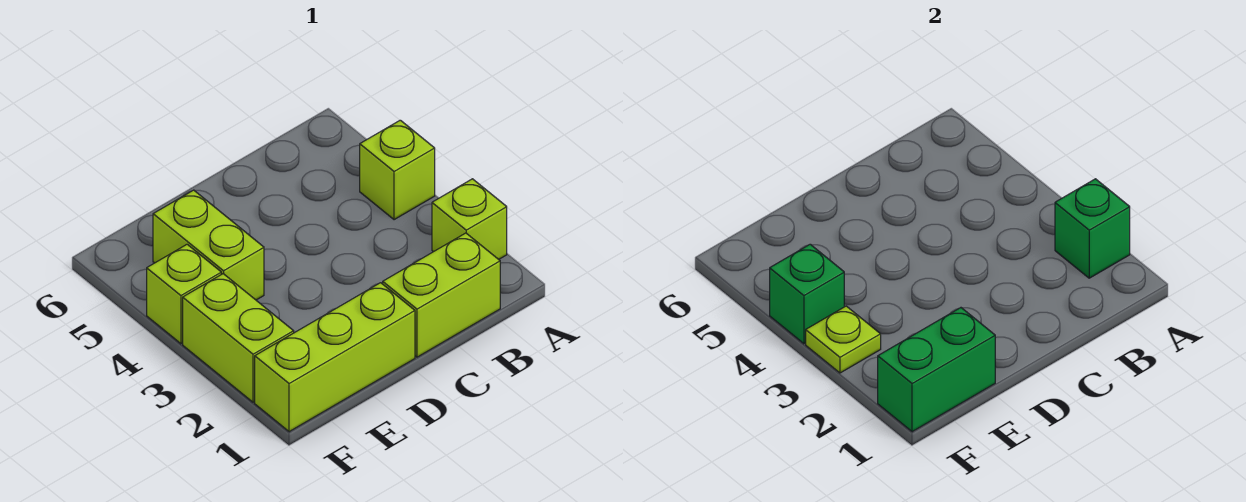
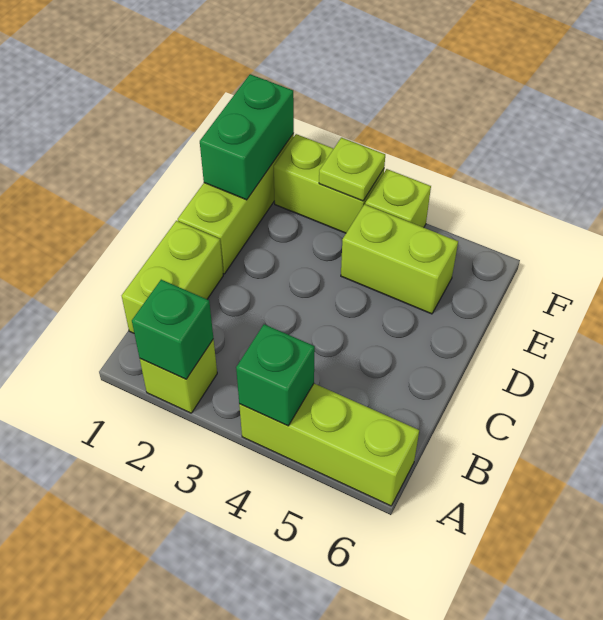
lime 1x1 brick [360,120,435,220] -> lime 1x3 brick [239,384,419,506]
green 1x1 brick [770,244,844,344] -> green 1x1 brick moved to [236,324,315,426]

